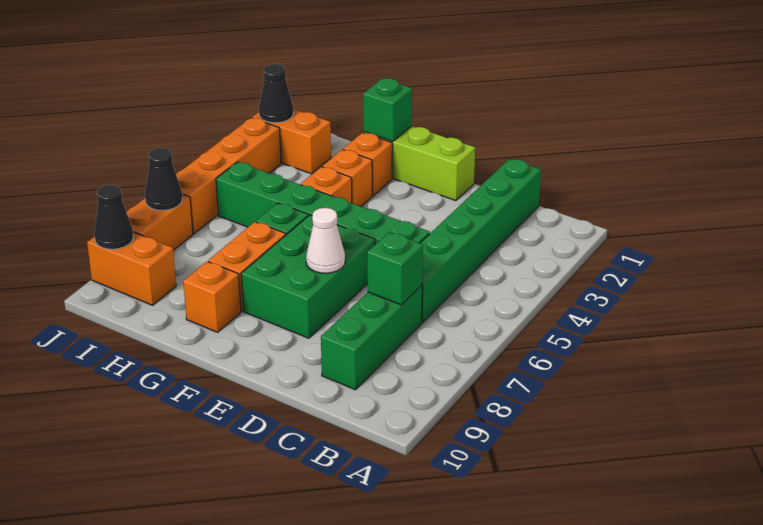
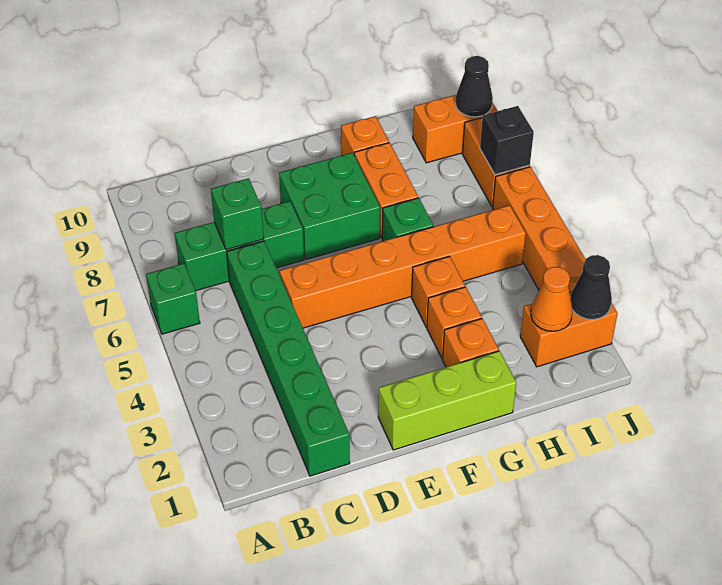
green 1x3 brick [321,285,422,390] -> green 1x3 brick turned to [175,201,304,291]
green 1x6 brick [216,162,430,244] -> orange 1x6 brick [280,205,526,328]
green 2x3 brick [241,215,375,338] -> green 2x2 brick [279,153,380,259]
white 1x1 cone [306,208,345,273] -> none
green 1x1 brick [363,78,412,141] -> green 1x1 brick moved to [146,263,200,334]
none -> orange 1x1 cone [531,267,572,331]
black 1x1 cone [145,148,182,210] -> black 1x1 brick [480,106,534,175]

